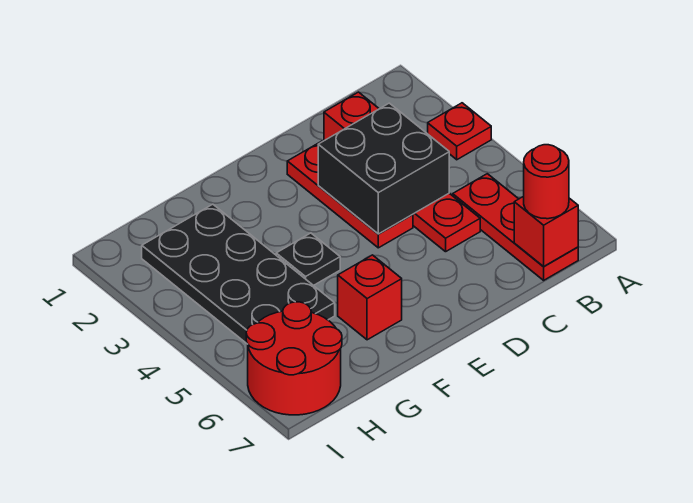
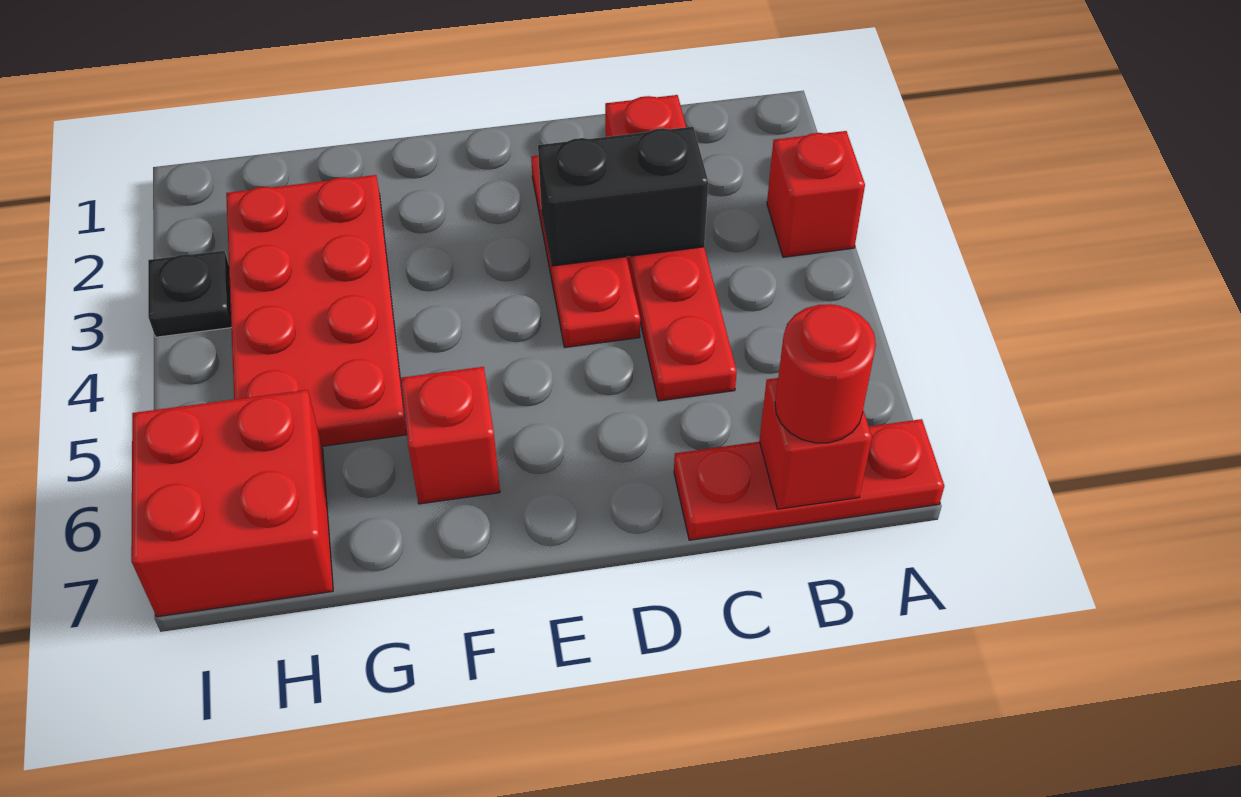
red 1x1 plate [428,103,491,160] -> red 1x1 brick [767,131,865,257]
red 1x3 plate [453,174,578,280] -> red 1x3 plate turned to [674,419,944,540]
black 2x2 brick [318,103,449,234] -> black 1x2 brick [538,127,708,266]
black 1x1 plate [276,233,340,286] -> black 1x1 plate moved to [148,251,231,337]
black 2x4 plate [142,204,335,344] -> red 2x4 plate [226,175,407,446]
red 2x2 round brick [246,302,342,415] -> red 2x2 brick [131,390,333,617]

